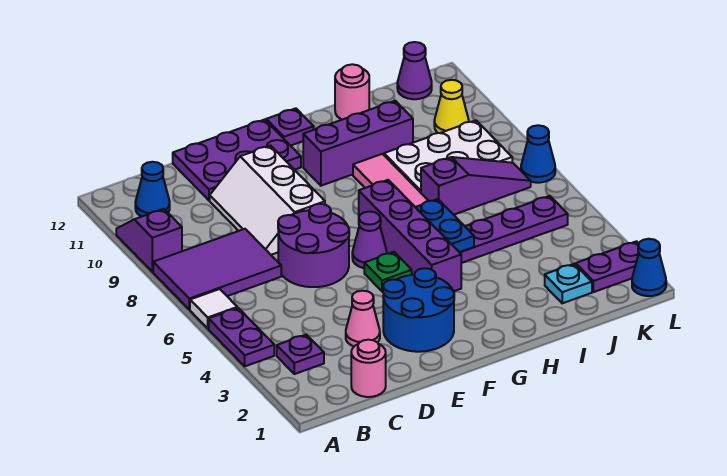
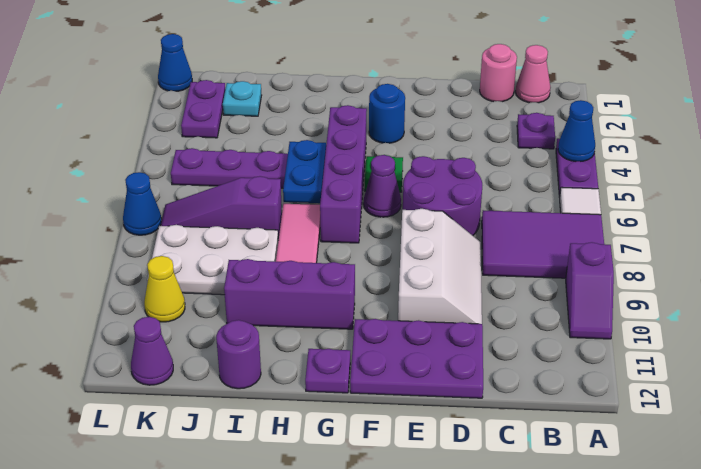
blue 1x1 cone [135,162,170,217] -> blue 1x1 cone moved to [558,100,595,162]
pink 1x1 cone [346,291,380,346] -> pink 1x1 cone moved to [516,45,551,103]
blue 2x2 round brick [383,268,454,352] -> blue 1x1 round brick [369,84,405,143]
pink 1x1 round brick [335,64,369,120] -> purple 1x1 round brick [216,320,261,389]
purple 1x2 plate [576,241,639,292] -> purple 1x2 plate turned to [181,80,225,138]

